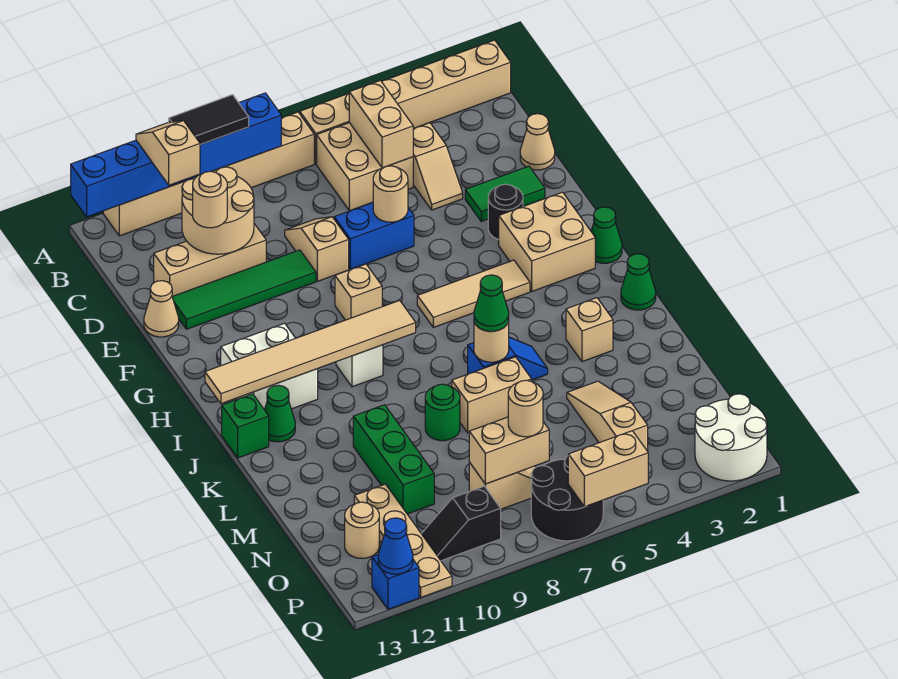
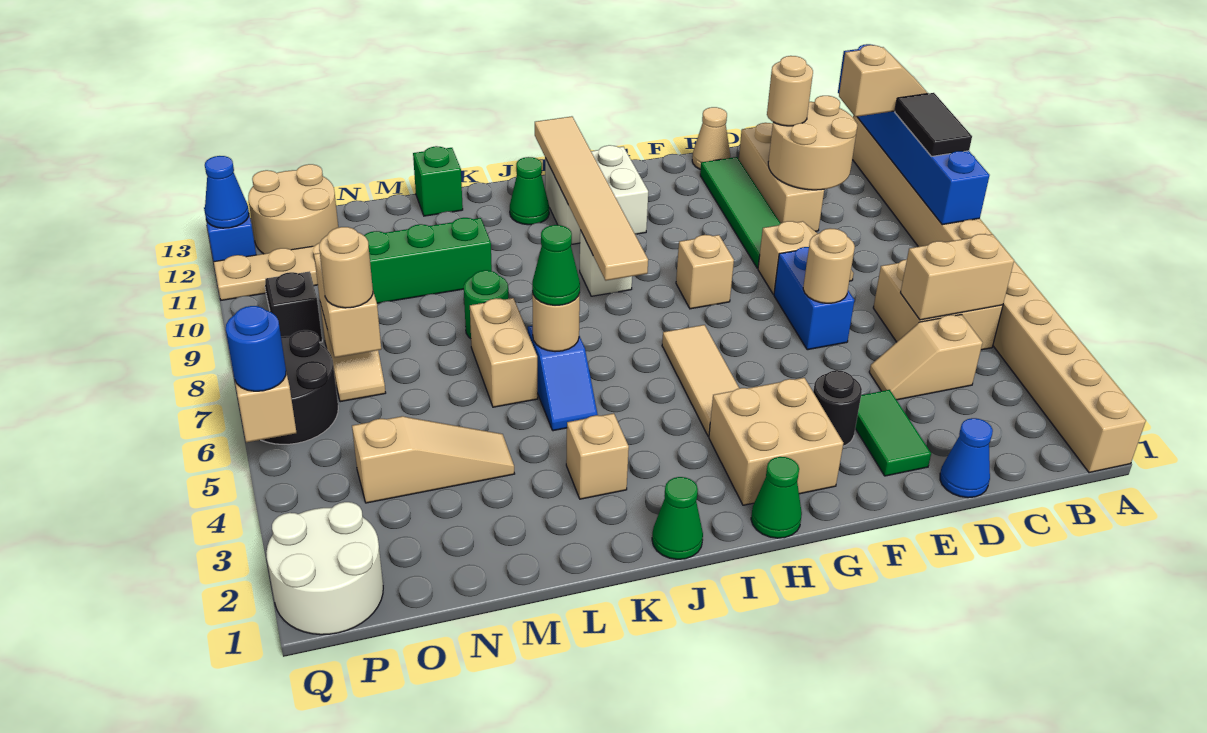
tan 1x1 cone [520,114,555,170] -> blue 1x1 cone [940,418,993,498]
green 1x1 brick [222,394,269,458] -> green 1x1 brick moved to [413,146,463,216]
tan 1x1 round brick [345,502,379,558] -> tan 2x2 round brick [248,164,338,254]
none -> blue 1x1 round brick [226,306,286,391]

